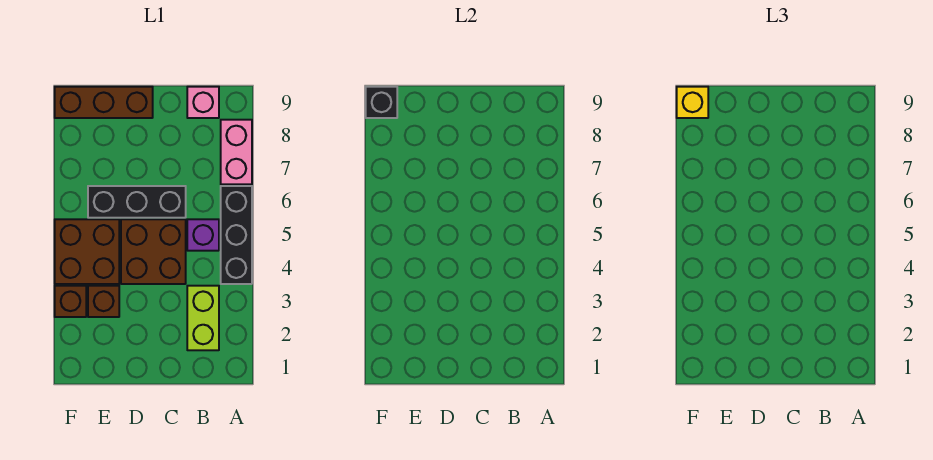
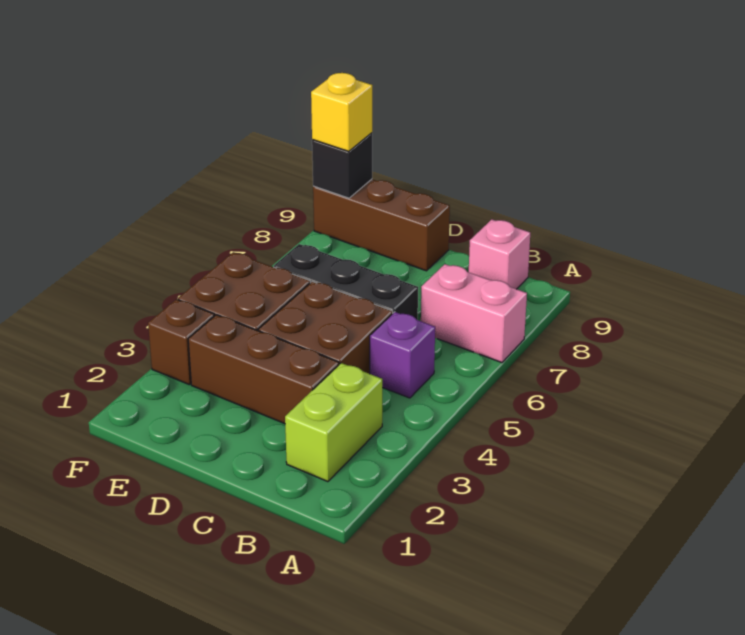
black 1x3 brick [221,186,252,284] -> none
pink 1x2 brick [221,120,252,184] -> pink 1x2 brick turned to [421,264,527,363]
brown 1x1 brick [88,286,119,317] -> brown 1x3 brick [188,315,339,424]

